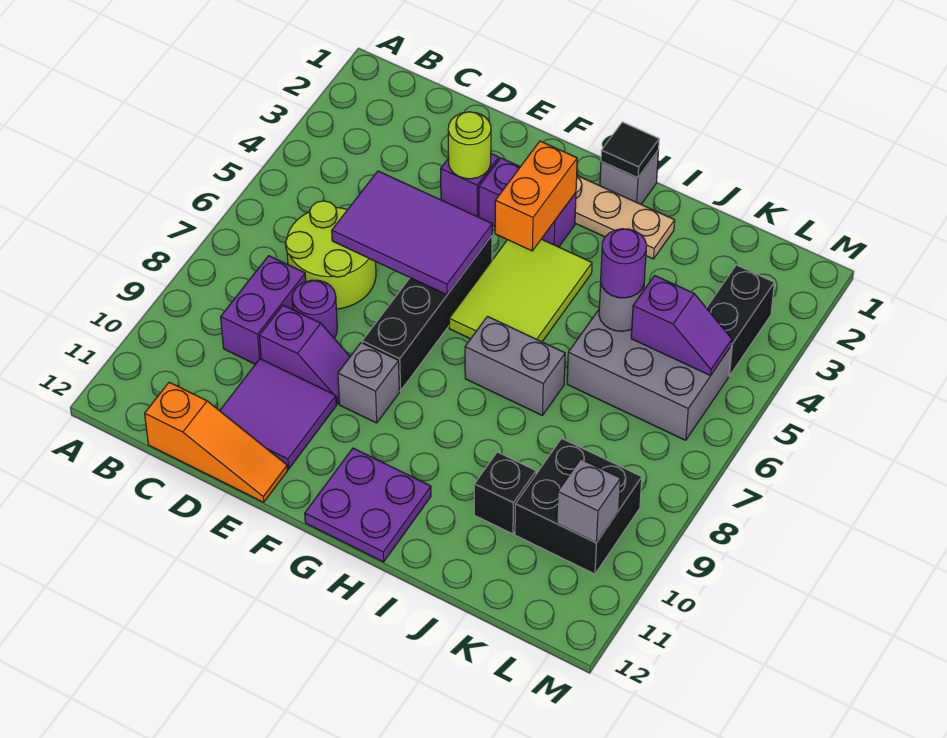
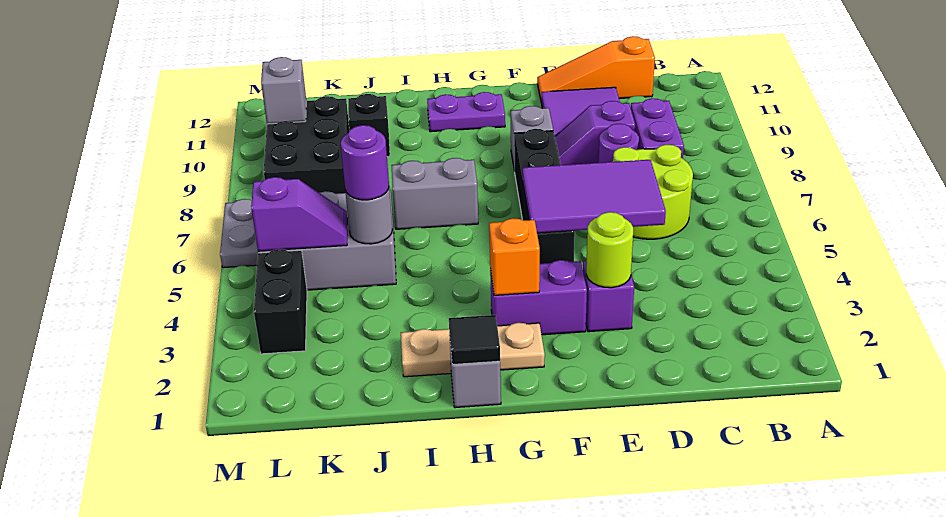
orange 1x2 brick [495,141,577,251] -> orange 1x1 brick [489,218,540,295]
lime 2x3 tile [449,239,592,342] -> none
purple 2x2 plate [305,448,431,562] -> purple 1x2 plate [427,92,505,132]
purple 1x2 slope [631,276,732,376] -> purple 1x2 slope turned to [251,177,347,251]
black 2x2 brick [515,438,642,574] -> black 2x3 brick [264,96,349,194]
none -> grey 1x2 plate [220,199,258,268]

